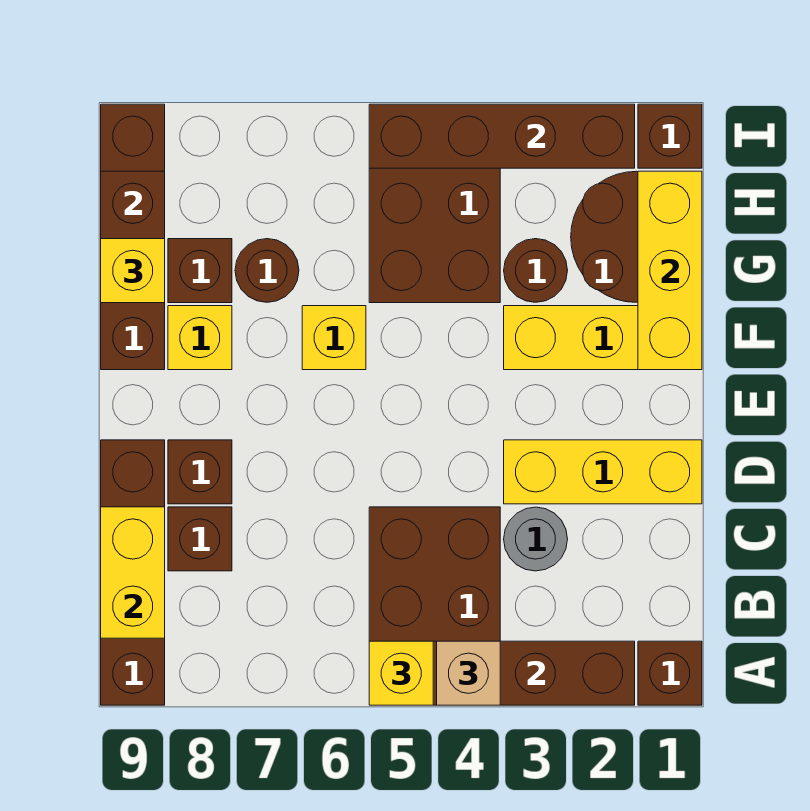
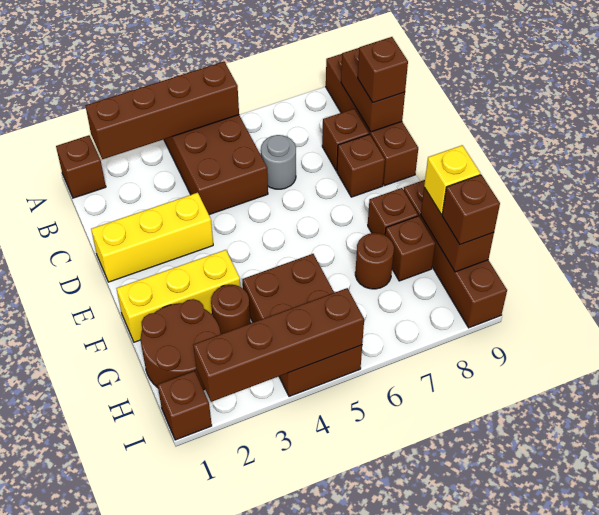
tan 1x1 brick [437,641,500,705] -> none
yellow 1x1 brick [369,641,433,705] -> none
yellow 1x2 brick [101,507,165,638] -> brown 1x2 brick [341,48,405,132]
grey 1x1 round brick [504,507,568,571] -> grey 1x1 round brick moved to [261,135,296,189]
none -> brown 1x1 brick [358,37,408,103]
yellow 1x3 brick [638,171,702,370] -> none
yellow 1x1 brick [302,306,366,370] -> none
yellow 1x1 brick [168,306,232,370] -> brown 1x1 brick [368,188,418,235]
none -> brown 1x1 brick [442,175,500,245]

